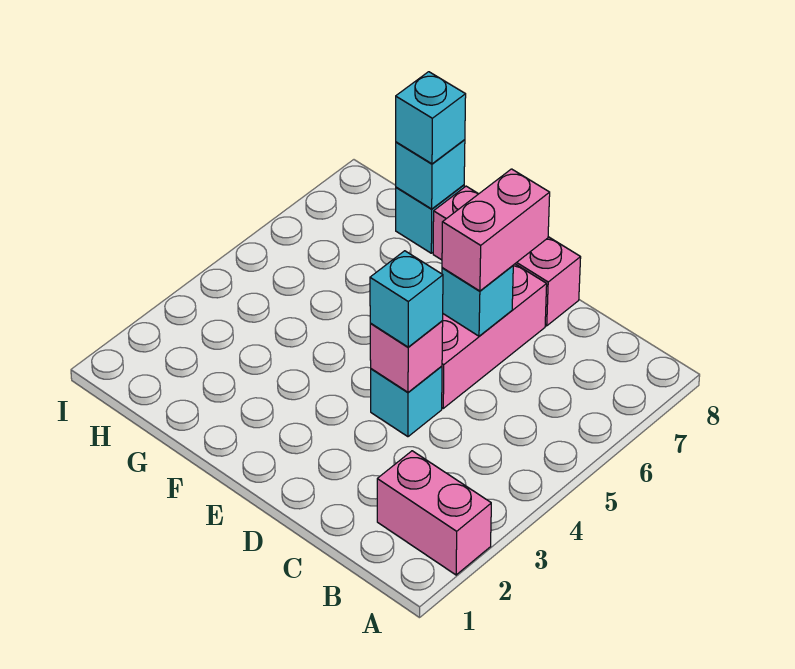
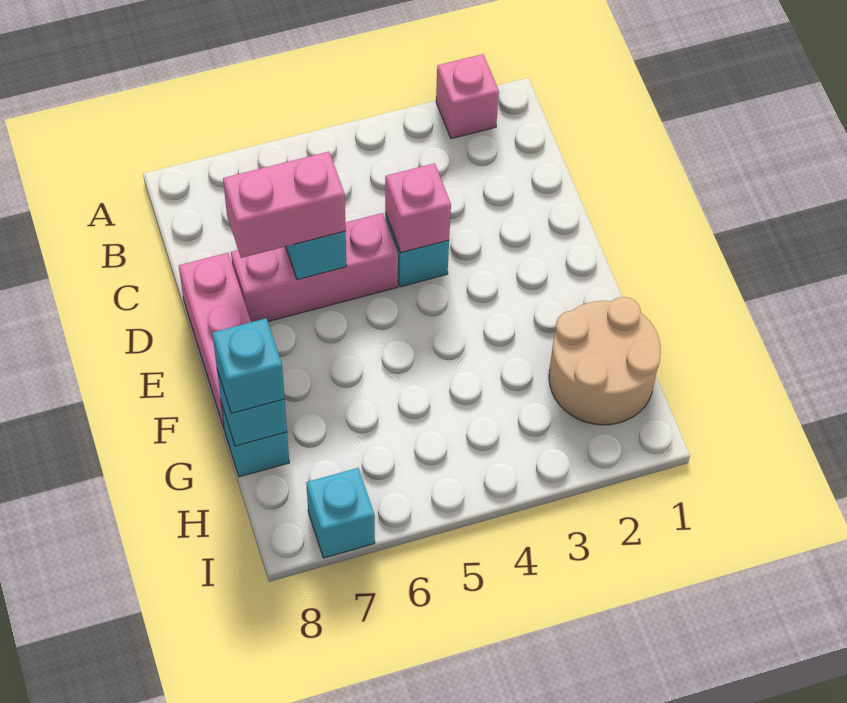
pink 1x2 brick [377,451,491,575] -> pink 1x1 brick [436,54,499,139]
cyan 1x1 brick [370,251,443,347] -> cyan 1x1 brick moved to [306,468,375,558]
none -> tan 2x2 round brick [549,297,661,425]

